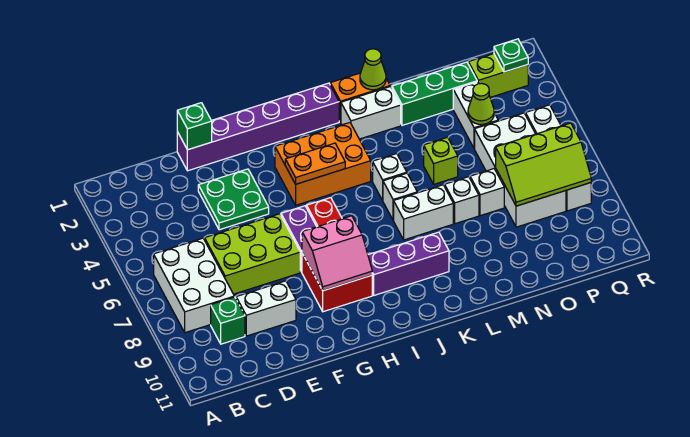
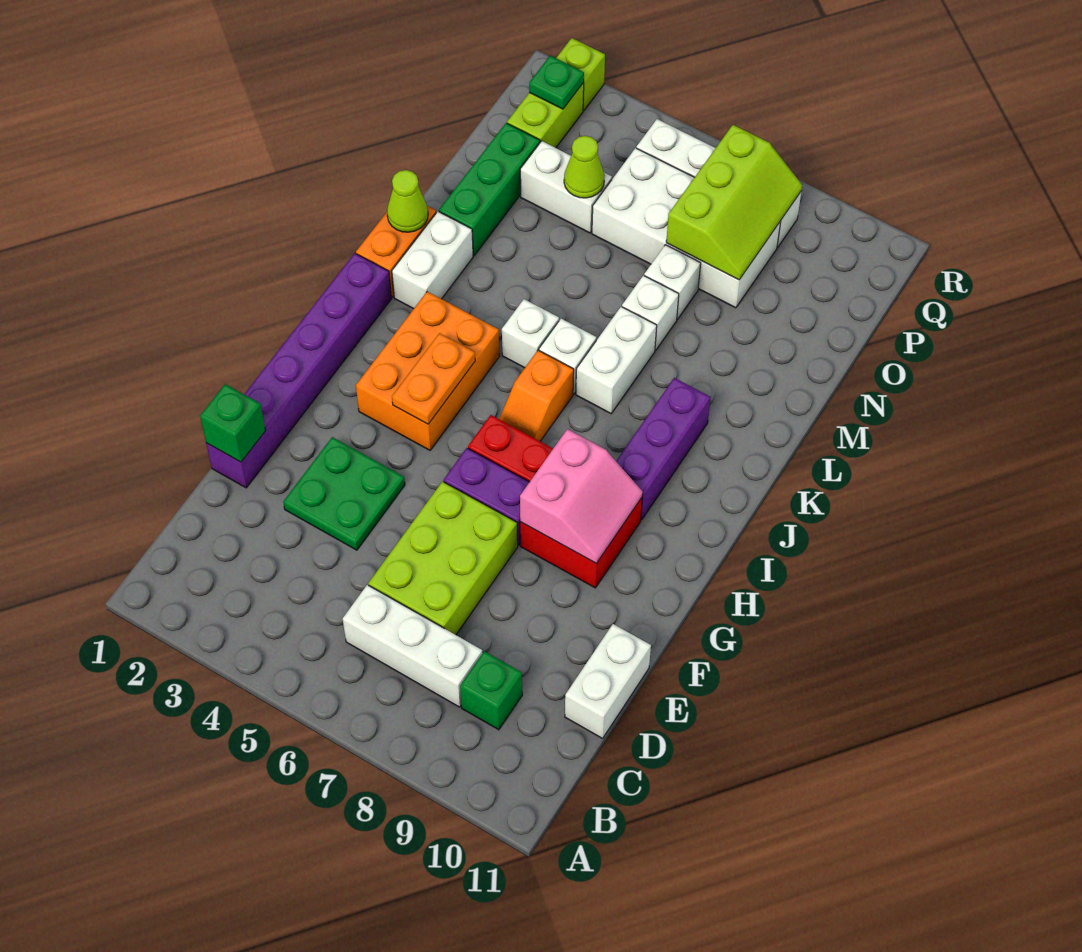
white 2x3 brick [154,238,234,333] -> white 1x3 brick [343,585,482,707]
white 1x2 brick [236,281,296,336] -> white 1x2 brick moved to [565,624,651,738]
none -> orange 1x2 slope [499,350,574,441]
lime 1x1 brick [424,137,458,184] -> lime 1x1 brick moved to [556,38,605,111]

